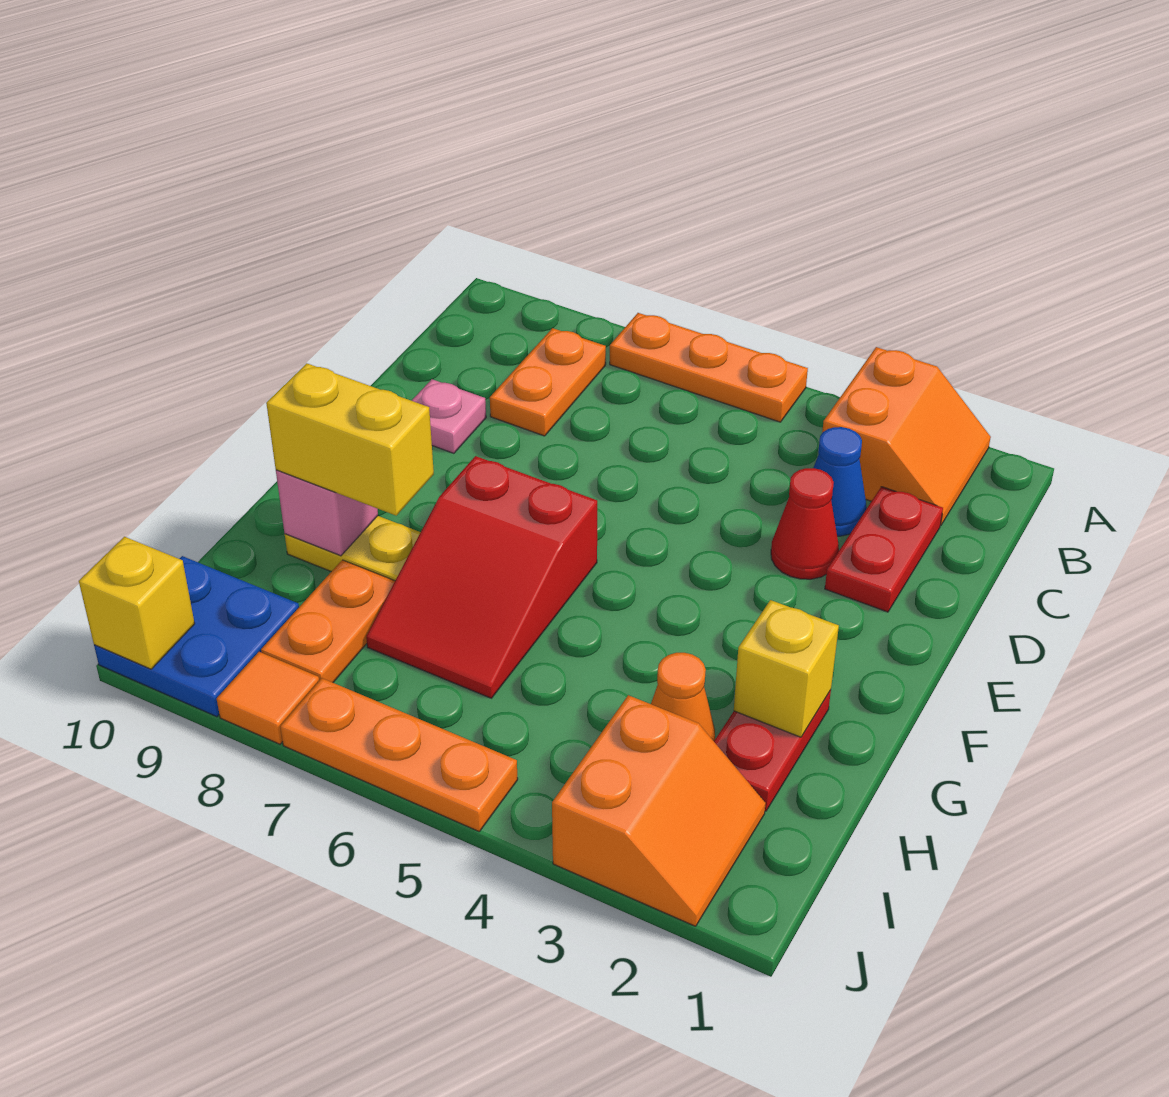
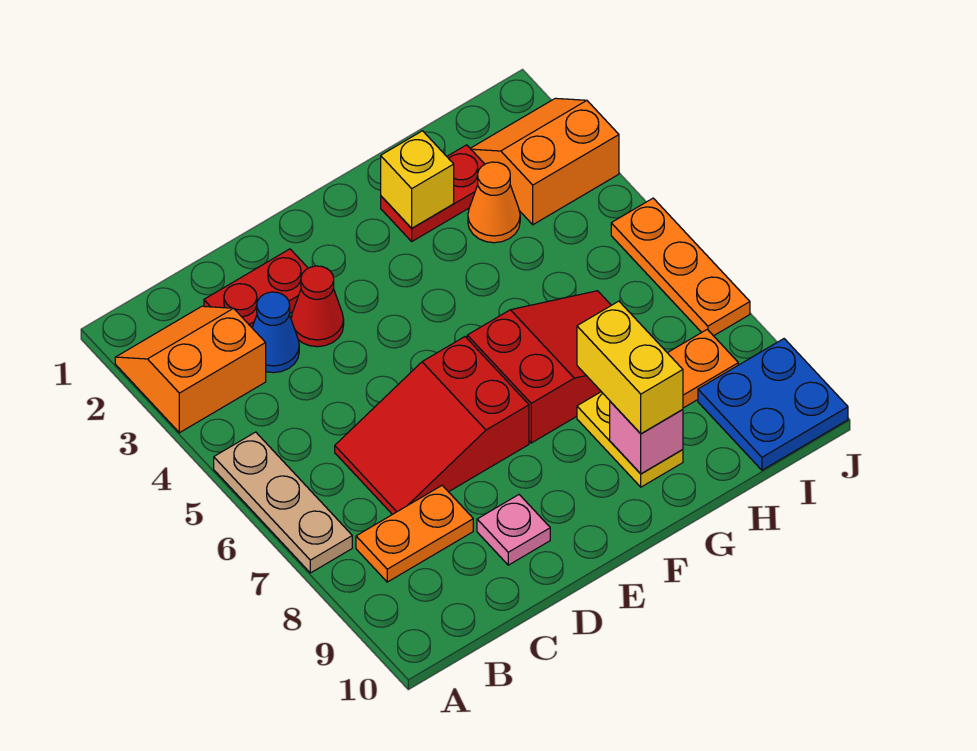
orange 1x3 plate [610,313,808,422] -> tan 1x3 plate [214,432,352,573]
none -> red 2x3 slope [335,337,529,515]
orange 1x1 tile [217,652,319,744] -> none
yellow 1x1 brick [79,537,195,669] -> none

